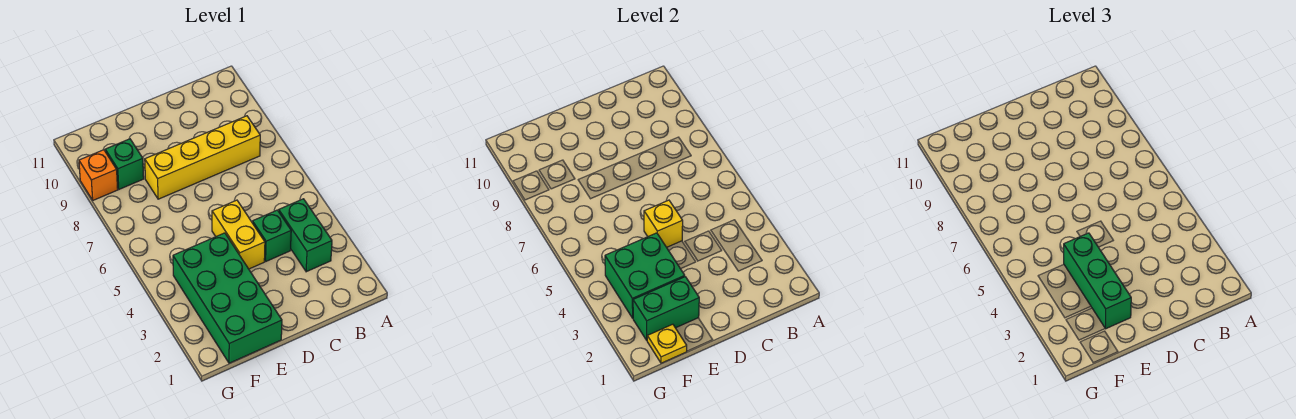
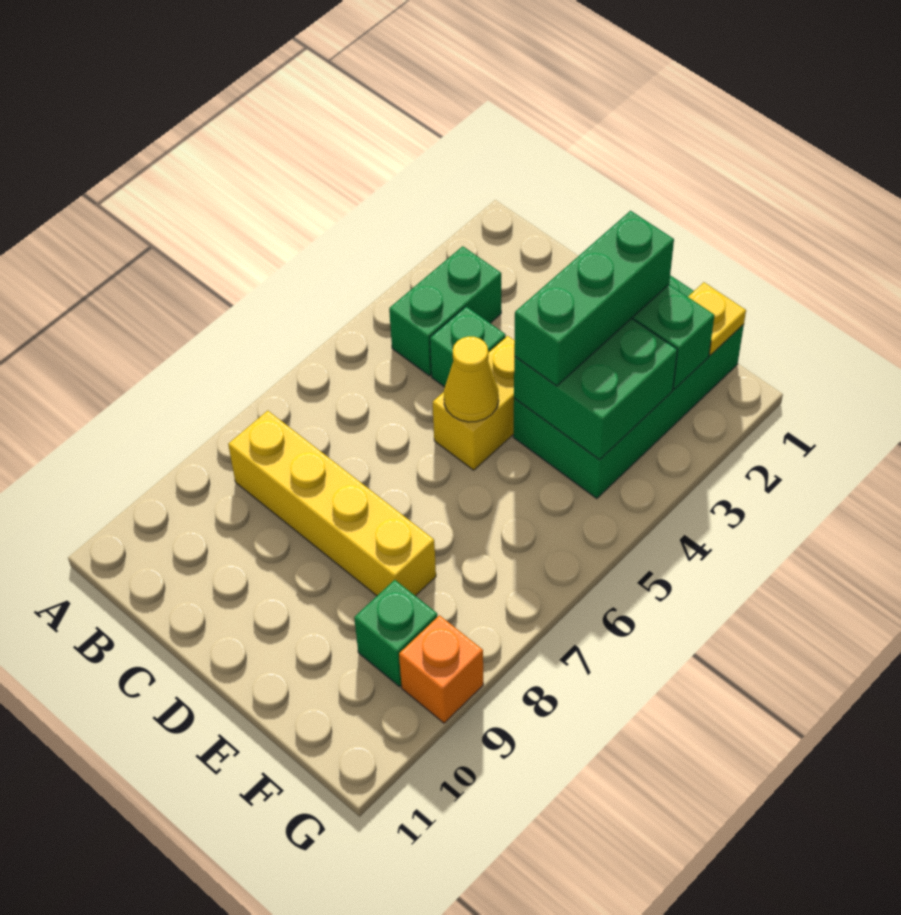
yellow 1x1 brick [644,200,683,247] -> yellow 1x1 cone [444,337,499,422]

